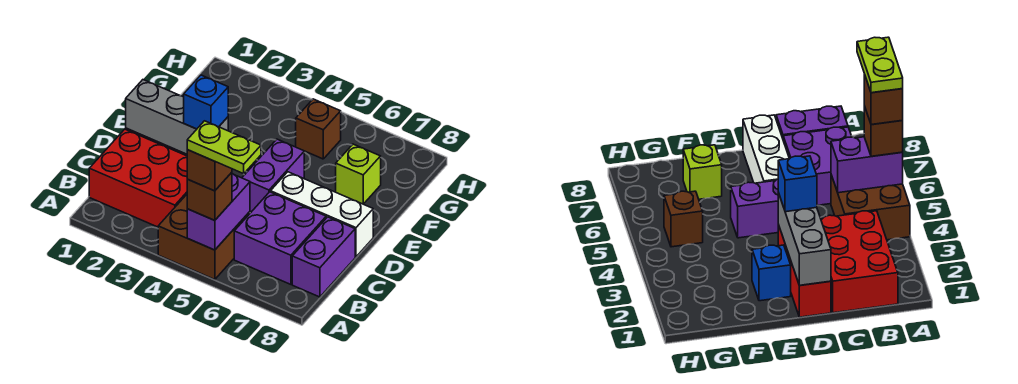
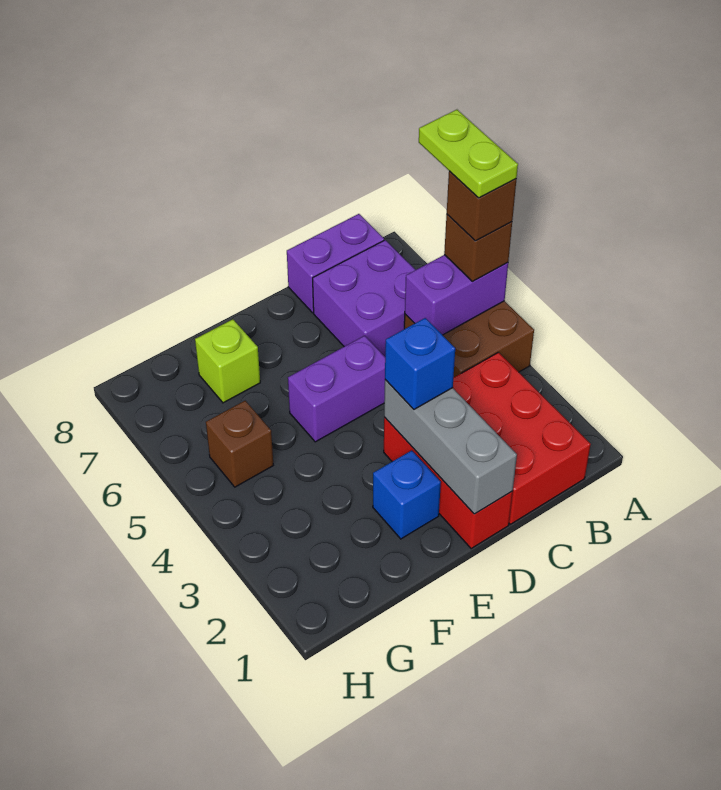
white 1x3 brick [271,172,373,257] -> none

